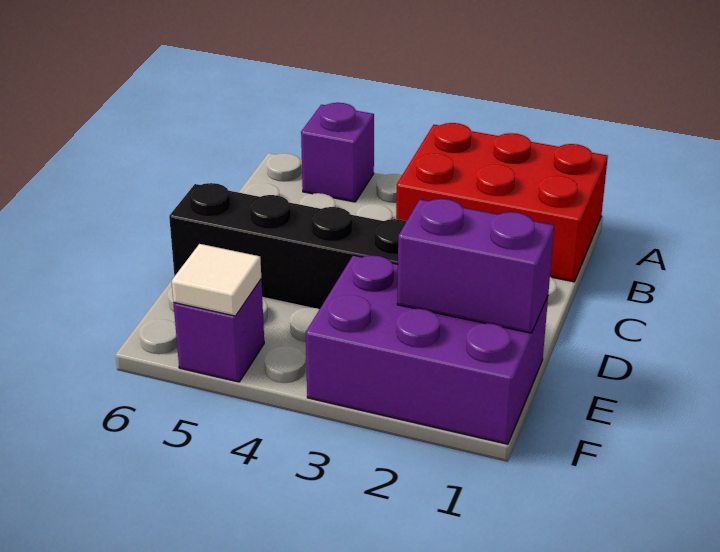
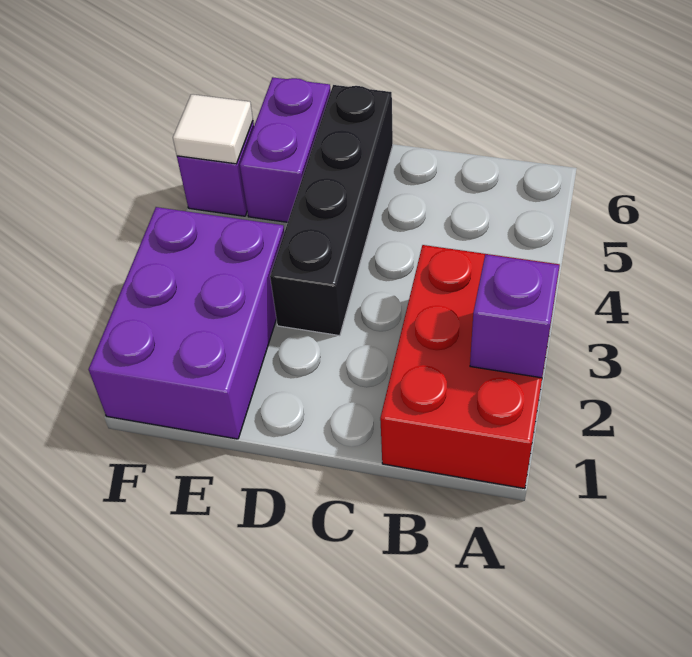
purple 1x1 brick [301,103,374,202] -> purple 1x1 brick moved to [470,254,559,378]
purple 1x2 brick [397,199,554,333] -> purple 1x2 brick moved to [240,77,331,222]

